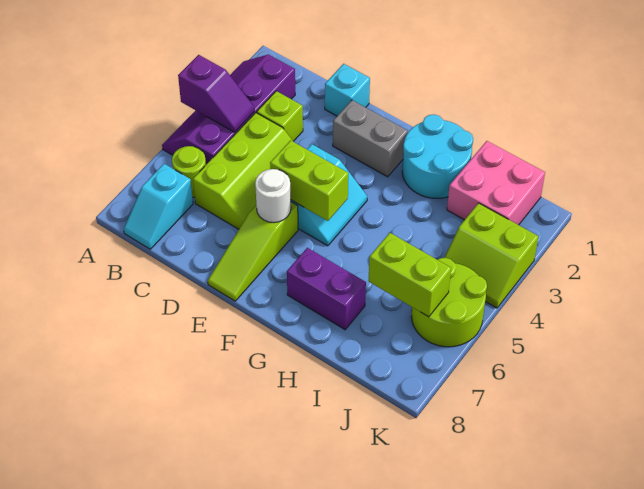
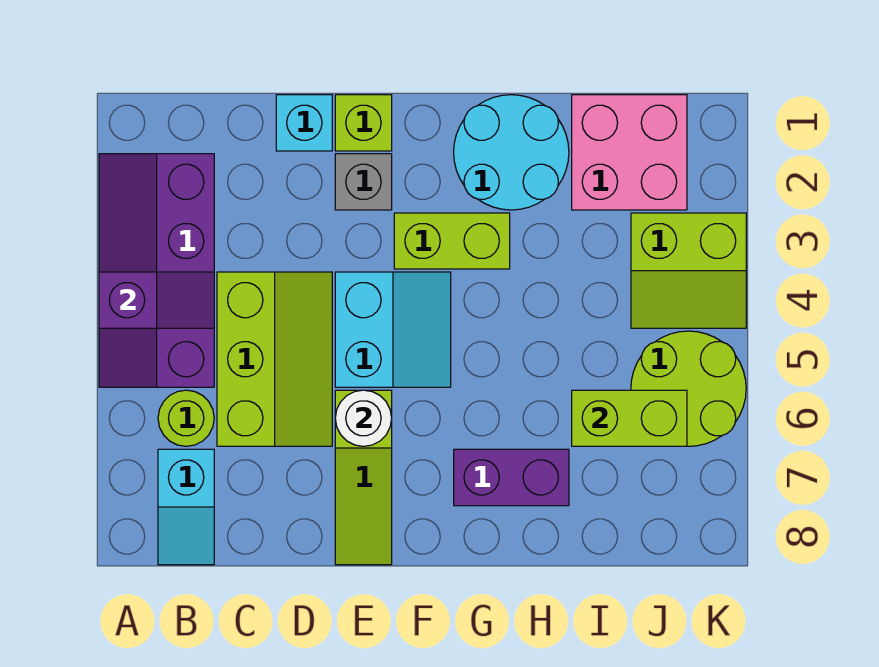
lime 1x1 brick [257,91,303,141] -> lime 1x1 brick moved to [335,95,392,151]
grey 1x2 brick [333,100,408,177] -> grey 1x1 brick [335,154,392,210]
lime 1x2 brick [270,140,348,221] -> lime 1x2 brick moved to [394,213,510,269]

